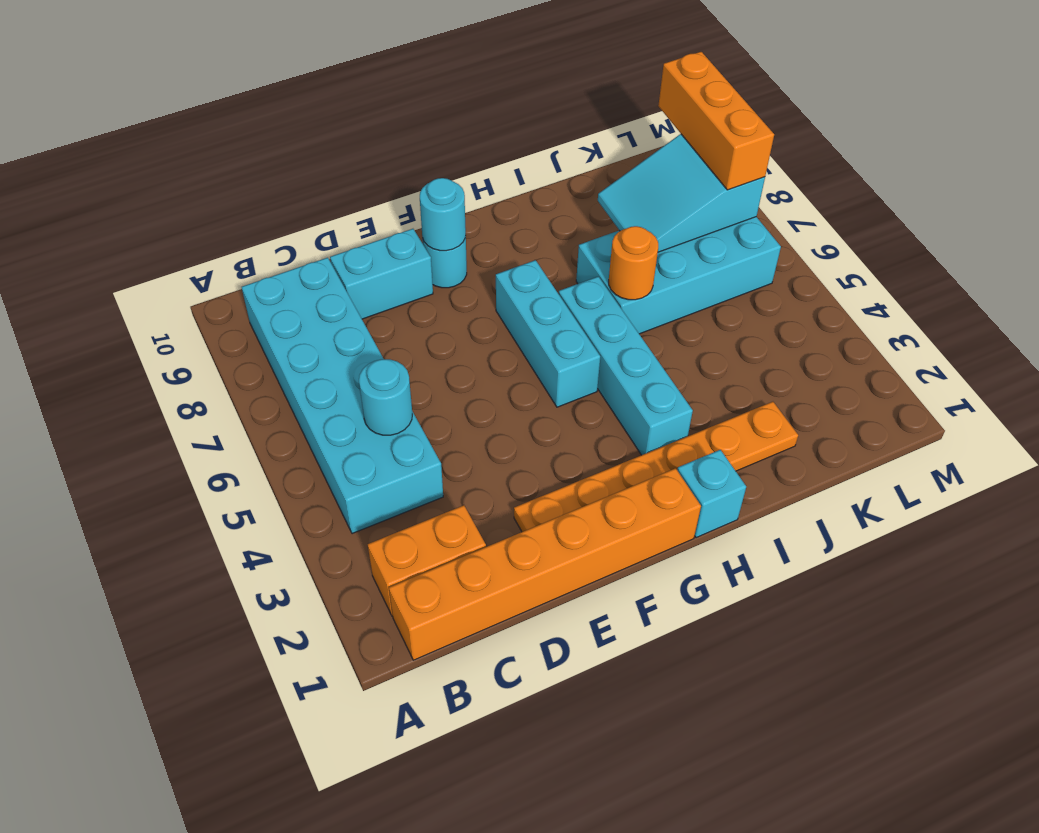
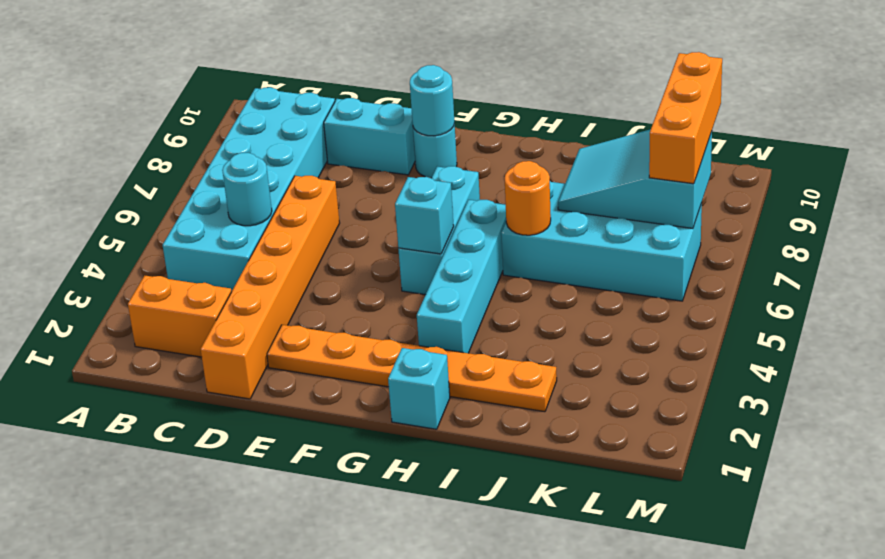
orange 1x6 brick [389,468,701,660] -> orange 1x6 brick turned to [201,176,340,399]
none -> cyan 1x1 brick [395,177,454,254]

